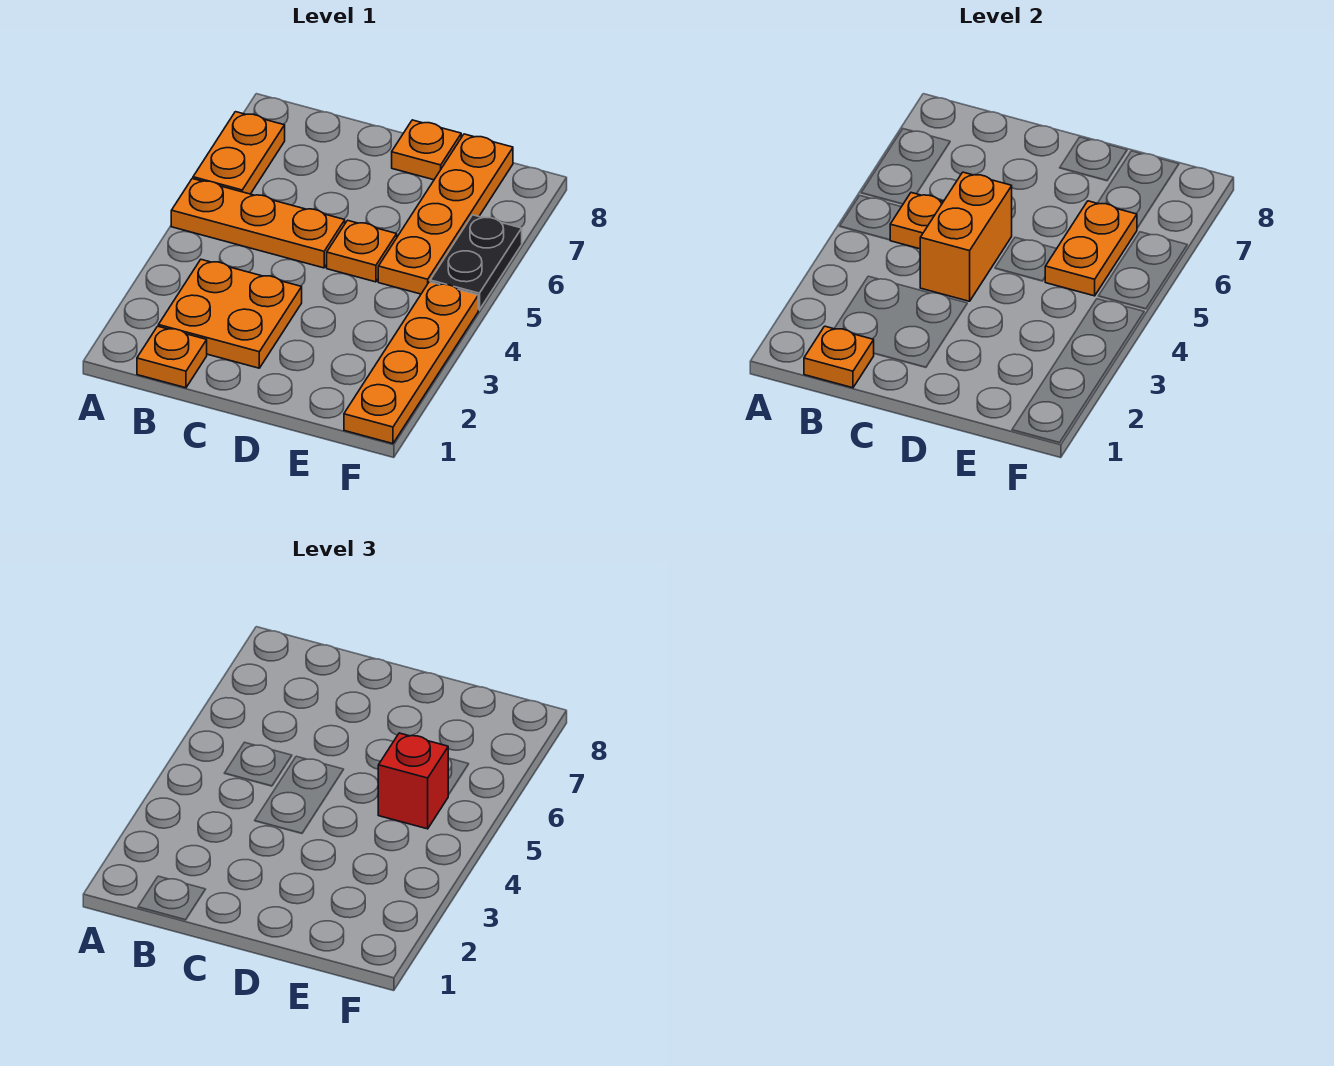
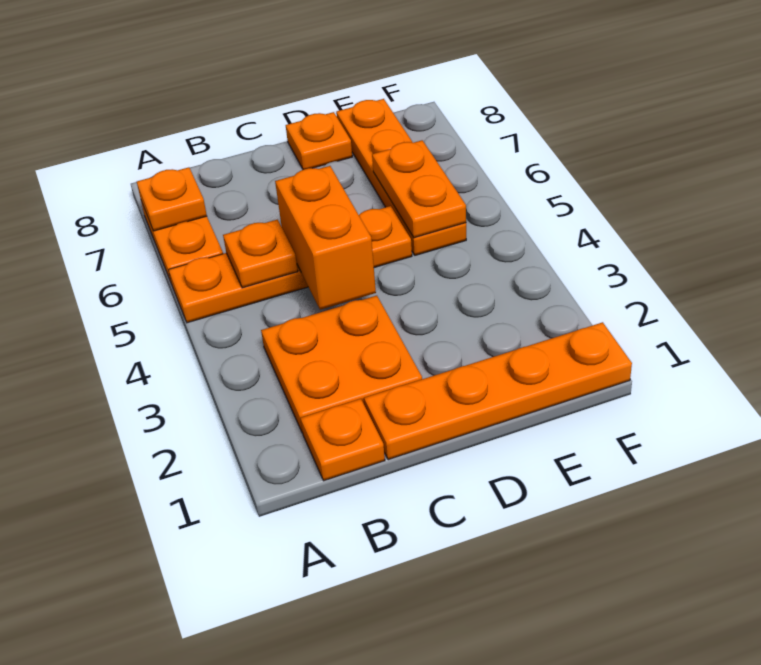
orange 1x1 plate [804,326,874,388] -> orange 1x1 plate moved to [137,167,207,231]
red 1x1 brick [378,733,448,829] -> none
orange 1x4 plate [344,282,478,444] -> orange 1x4 plate turned to [364,322,632,460]
black 1x2 plate [430,215,522,310] -> none

